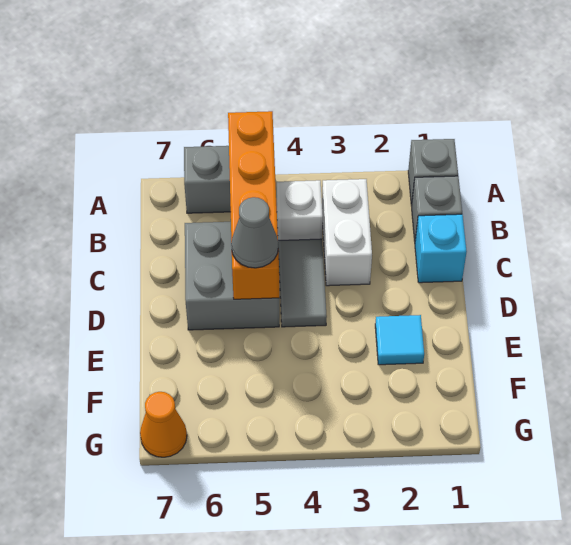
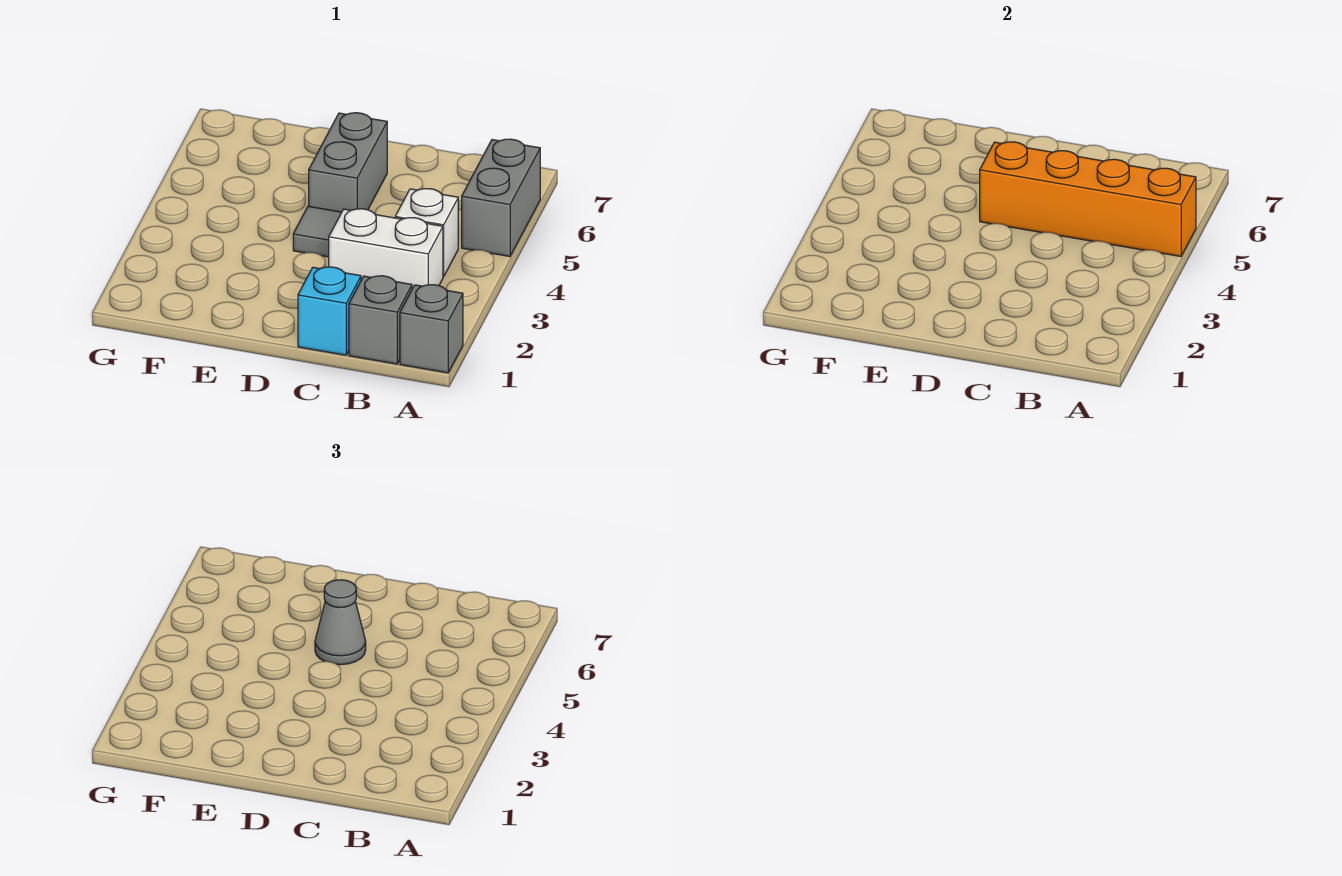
grey 2x2 brick [185,222,279,330] -> grey 1x2 brick [309,113,387,212]
cyan 1x1 tile [375,315,424,365] -> none
orange 1x1 cone [140,392,187,457] -> none

